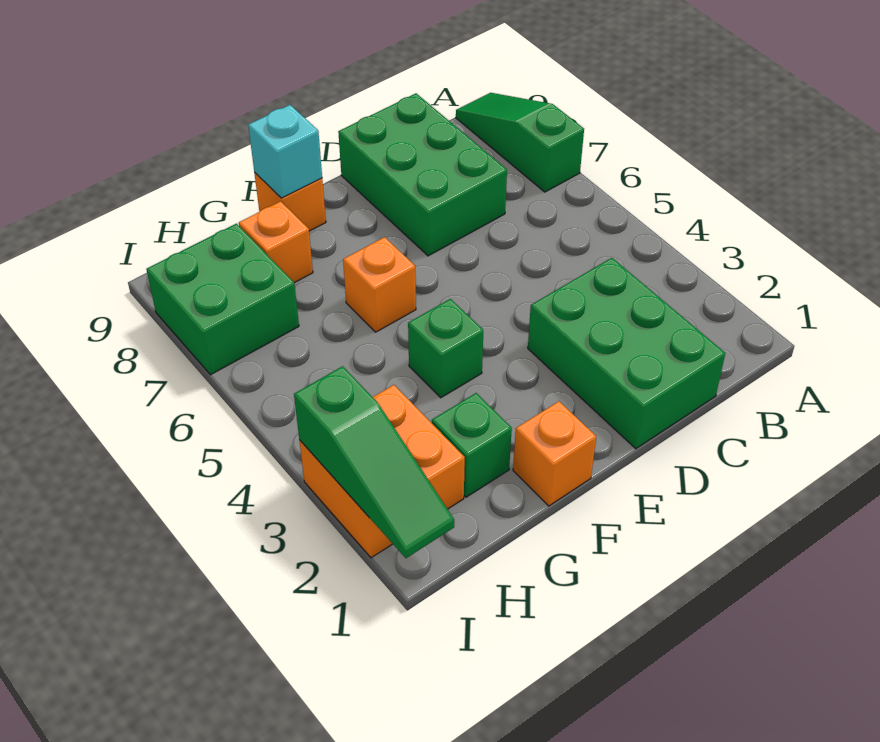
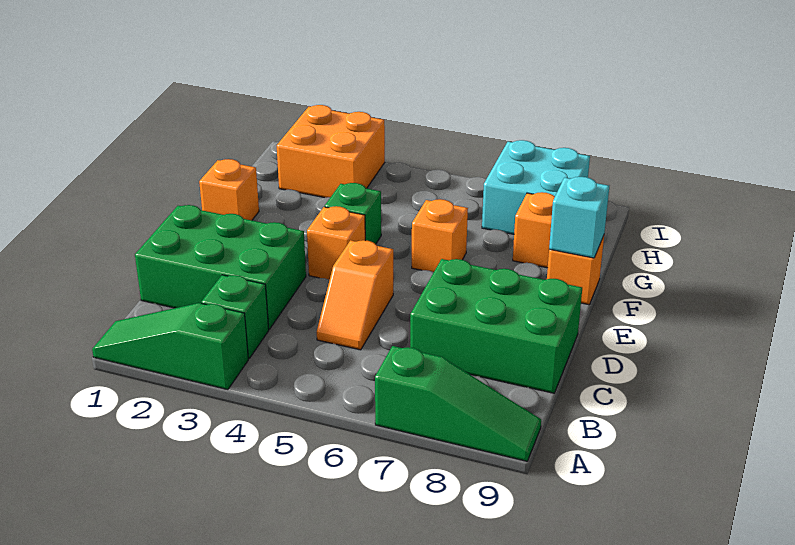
none -> orange 1x2 slope [317,240,393,350]
none -> orange 1x1 brick [307,206,365,280]
green 1x1 brick [432,393,512,497] -> green 1x1 brick moved to [201,275,269,359]
green 2x2 brick [146,224,299,375] -> cyan 2x2 brick [482,140,590,234]
green 1x3 slope [294,366,454,558] -> green 1x3 slope moved to [92,303,248,390]

